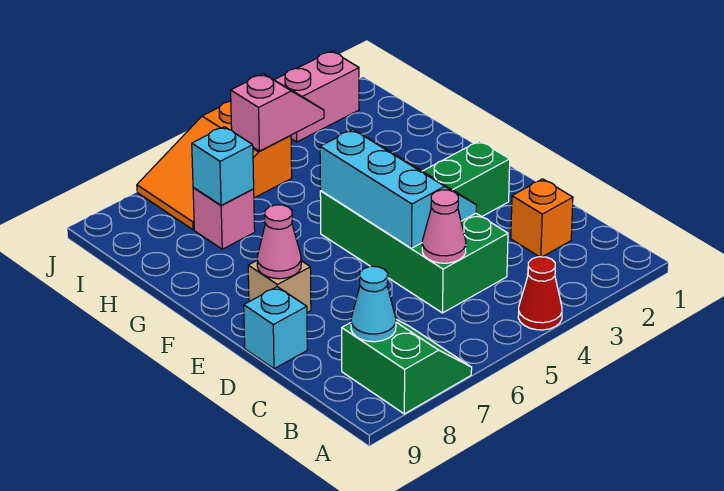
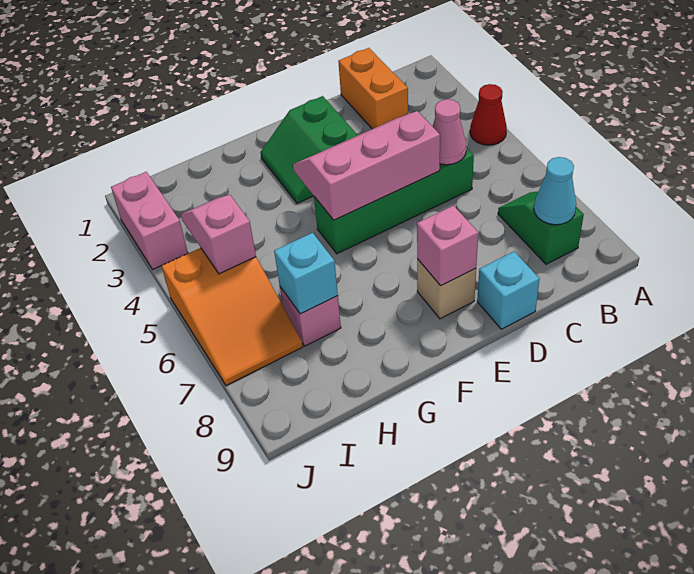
green 2x2 slope [342,319,472,414] -> green 1x2 slope [498,192,584,264]
orange 1x1 brick [511,179,573,257] -> orange 1x2 brick [338,48,408,129]
green 2x4 brick [320,191,508,313] -> green 1x4 brick [314,148,474,254]
cyan 2x3 slope [320,129,477,248] -> pink 2x3 slope [293,111,440,220]
pink 1x1 cone [257,205,301,279] -> pink 1x1 brick [417,206,478,286]

